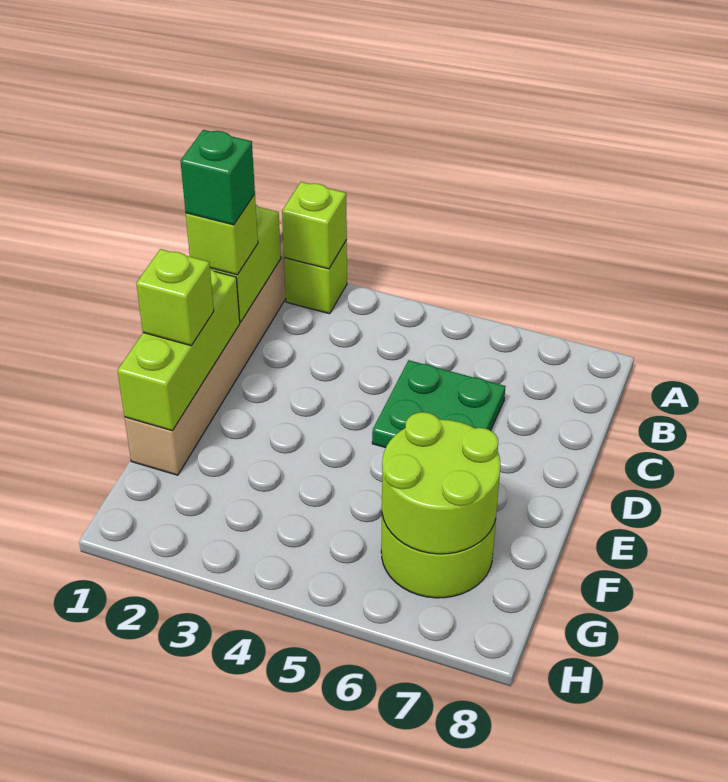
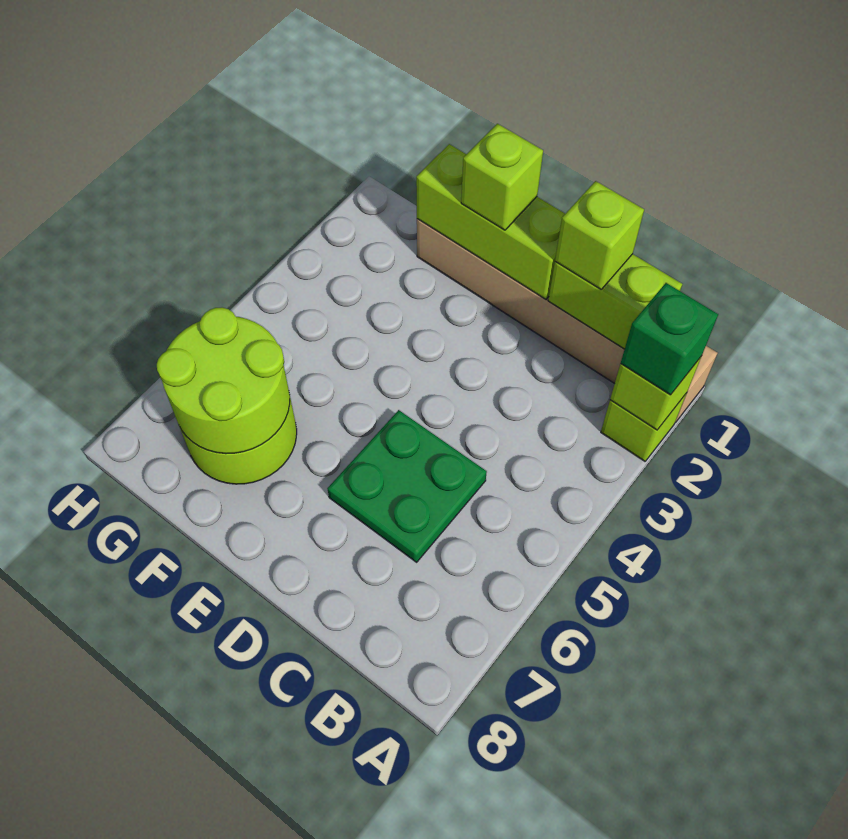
green 1x1 brick [181,130,255,225] -> green 1x1 brick moved to [621,283,718,395]

